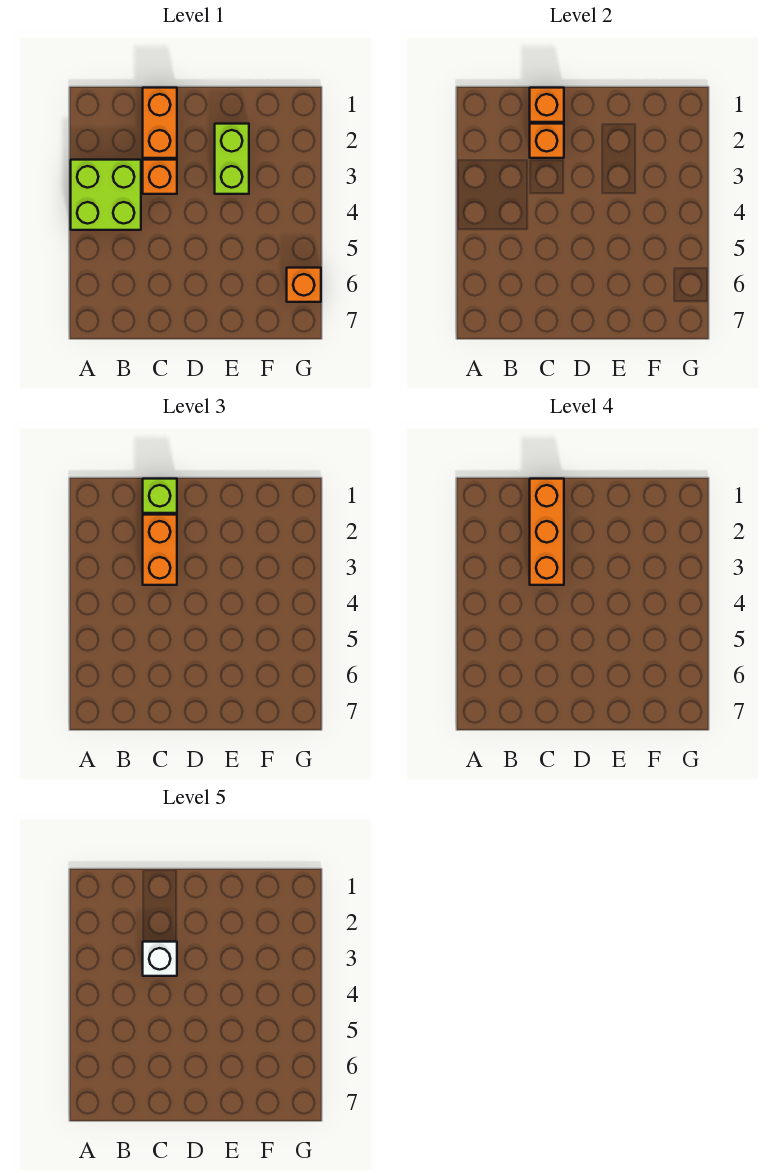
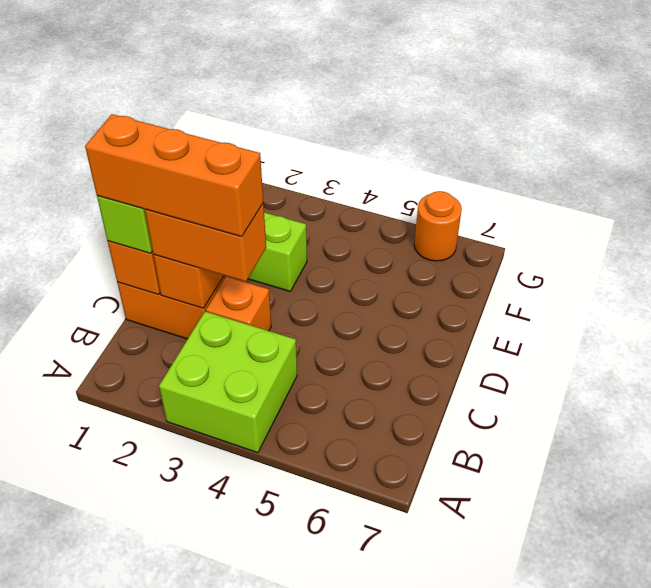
white 1x1 brick [143,942,177,976] -> none
orange 1x1 brick [287,268,321,302] -> orange 1x1 round brick [414,191,462,261]

